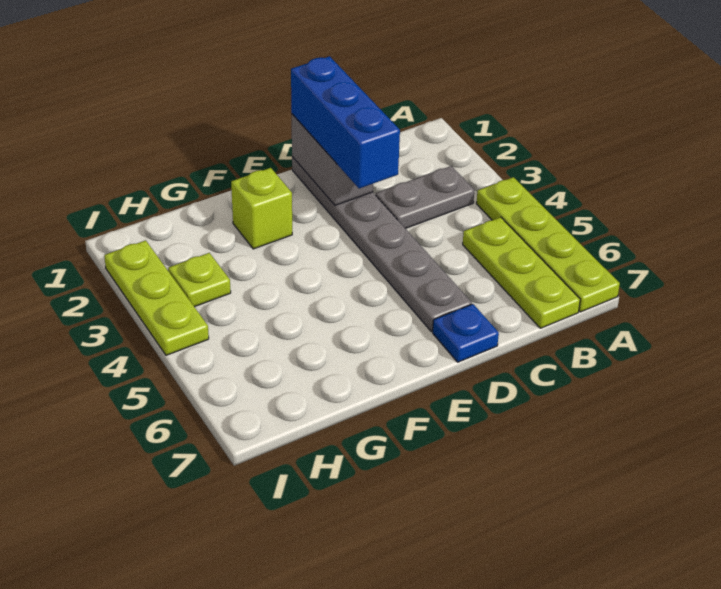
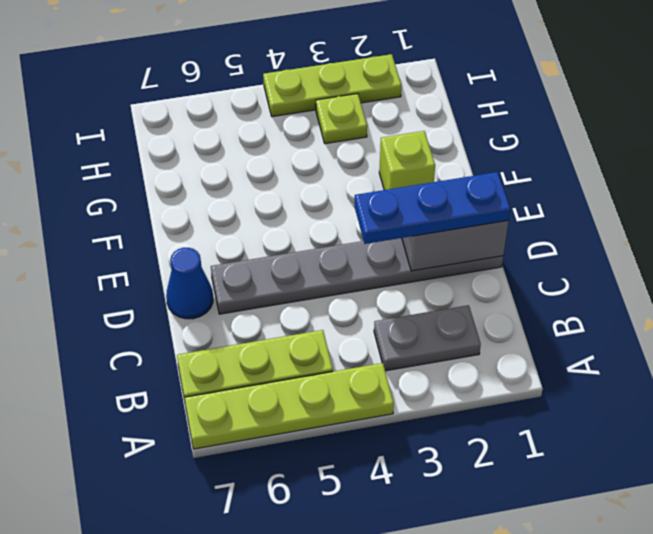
grey 1x2 plate [376,166,474,229] -> grey 1x2 plate turned to [374,305,481,371]
blue 1x3 brick [291,56,400,188] -> blue 1x3 plate [354,172,510,244]
blue 1x1 plate [433,304,499,362] -> blue 1x1 cone [166,248,213,319]

